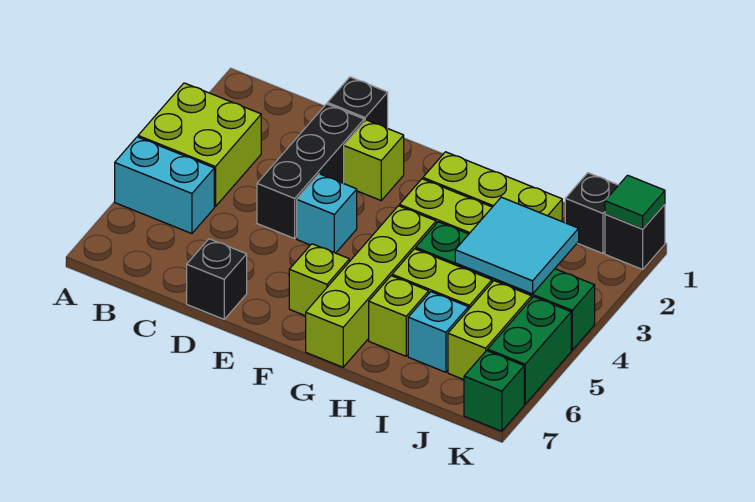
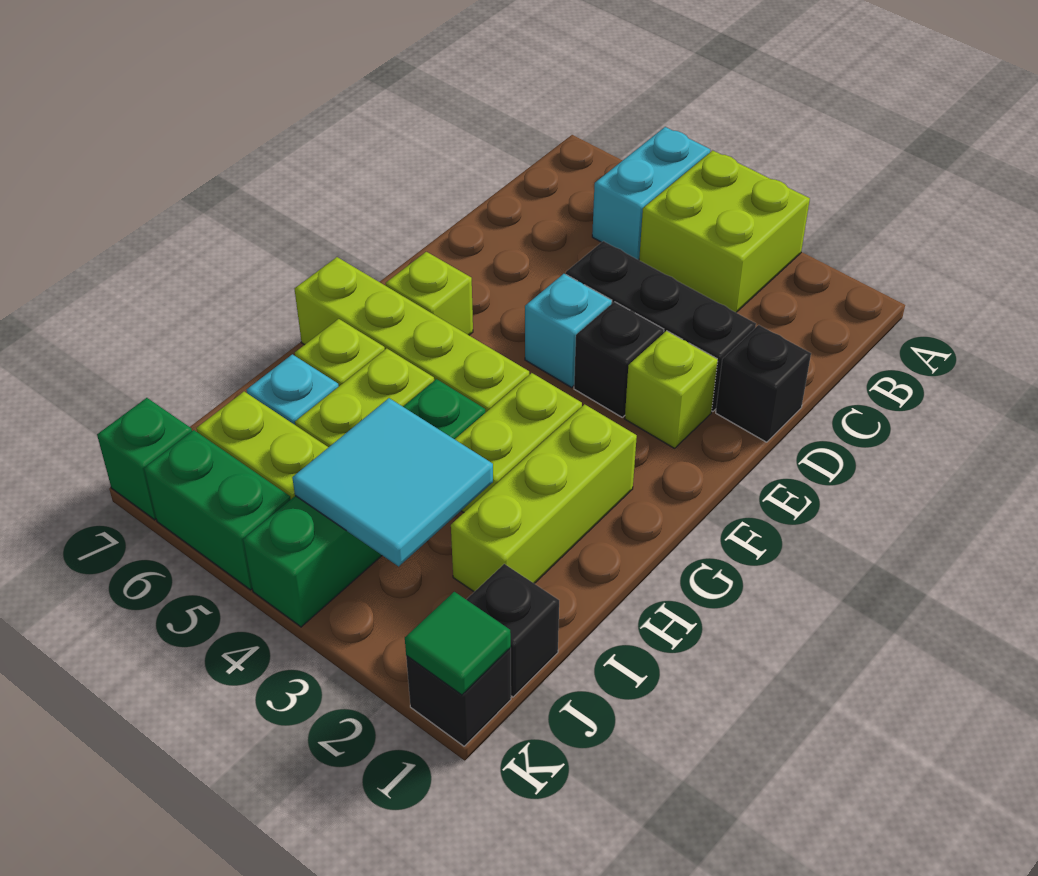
black 1x1 brick [187,239,247,319] -> black 1x1 brick moved to [574,302,664,417]

